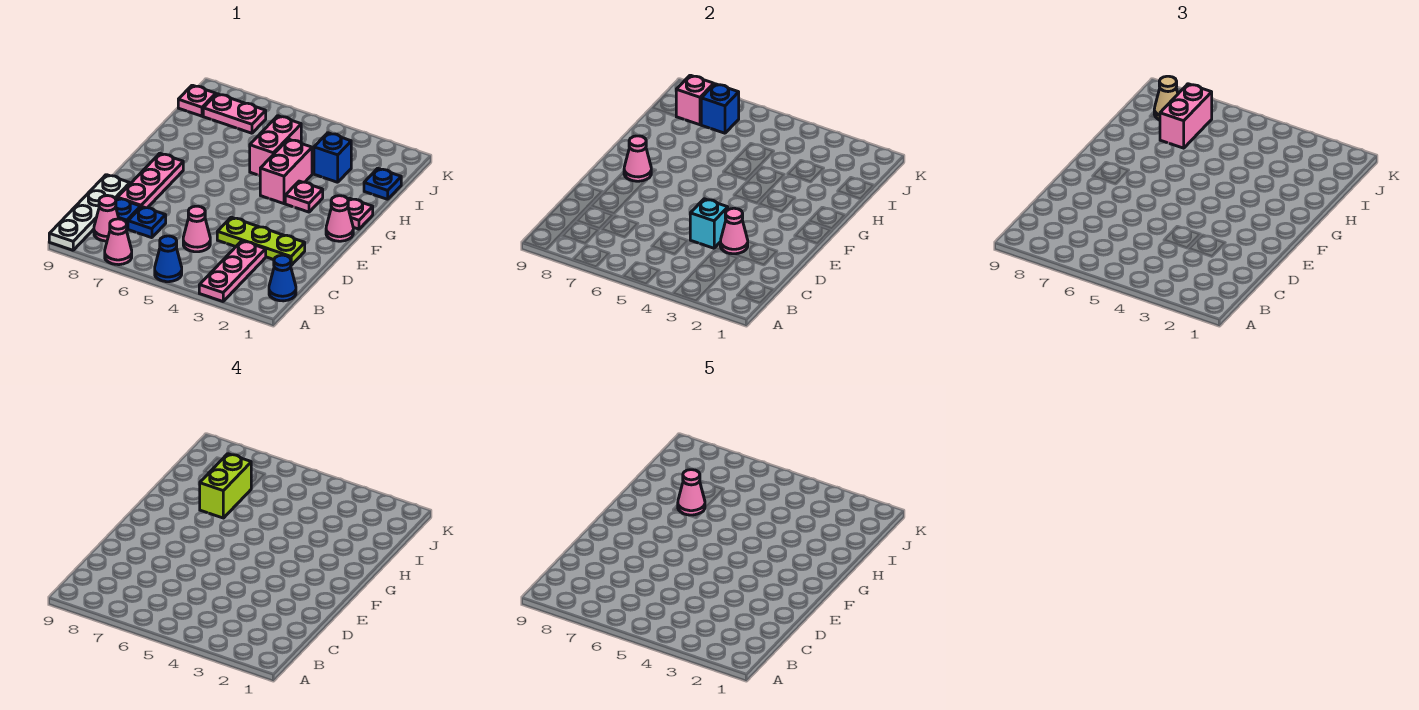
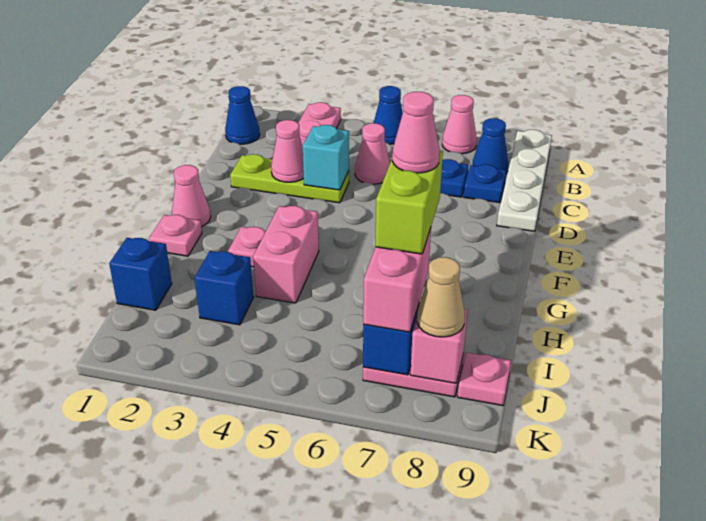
pink 1x1 cone [94,196,119,241] -> blue 1x1 cone [472,118,508,173]
pink 1x3 plate [117,153,183,208] -> none
pink 1x1 cone [624,136,651,181] -> none
pink 1x2 brick [250,116,301,176] -> none
blue 1x1 plate [364,168,401,199] -> blue 1x1 brick [109,238,172,310]

